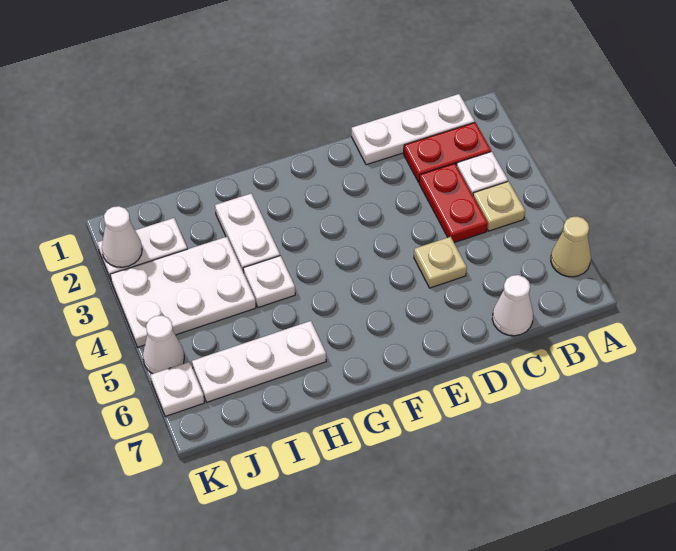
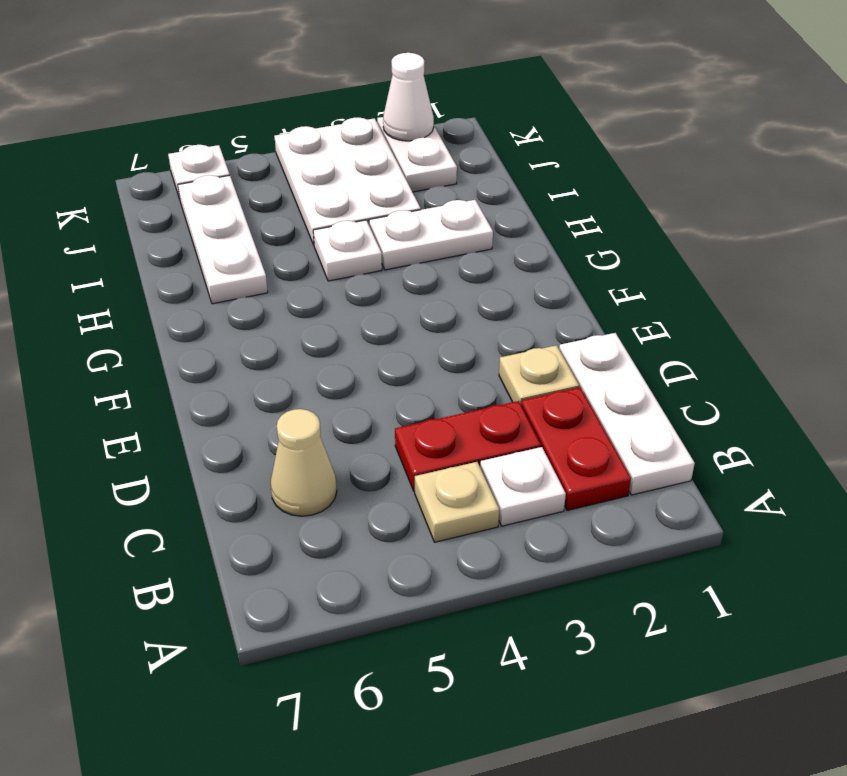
tan 1x1 cone [551,216,591,277] -> tan 1x1 cone moved to [271,409,337,516]
white 1x1 cone [492,275,533,336] -> none
tan 1x1 plate [414,237,467,288] -> tan 1x1 plate moved to [499,345,579,404]
white 1x1 cone [143,315,184,374] -> none

